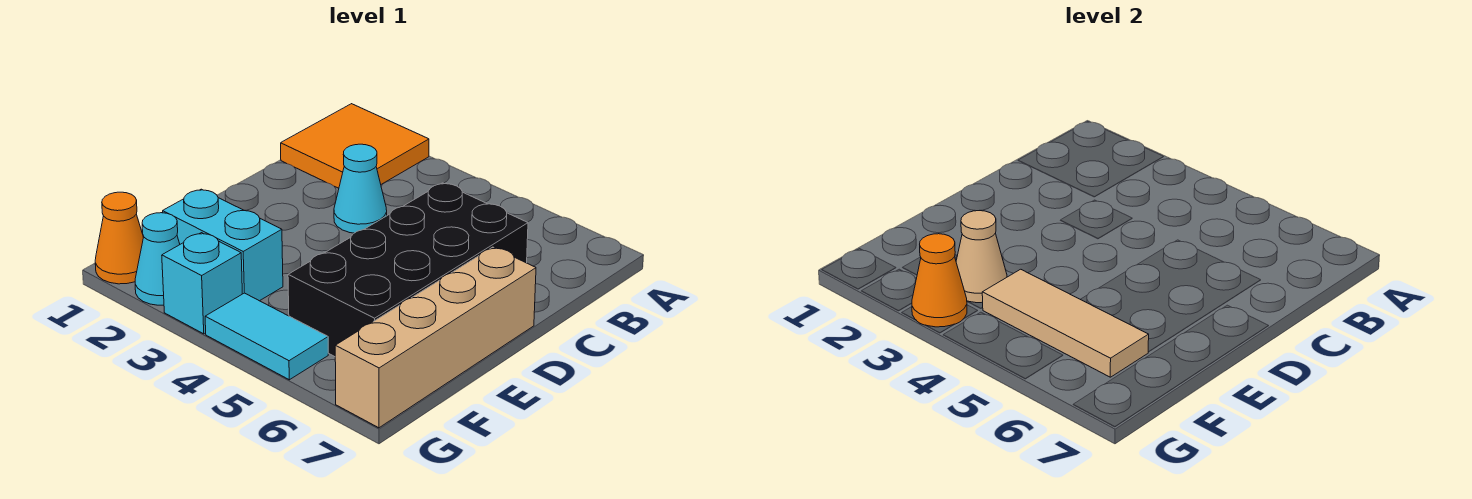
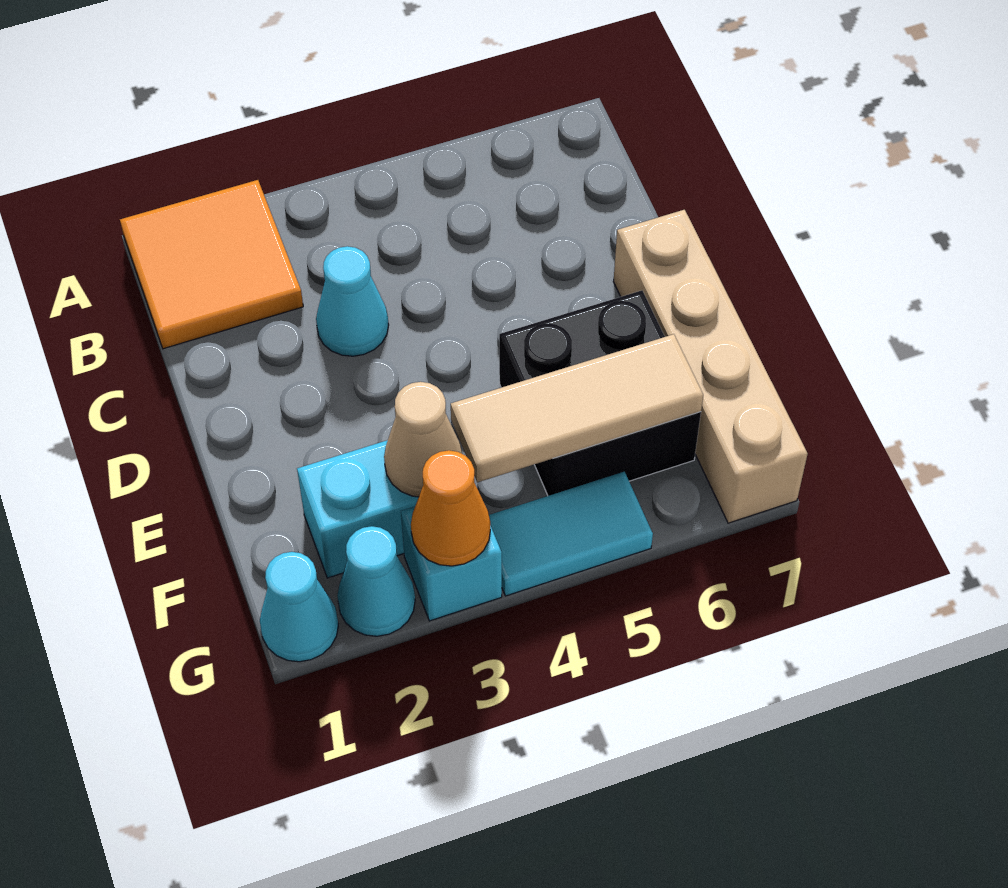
black 2x4 brick [288,183,528,357] -> black 2x2 brick [499,290,701,496]
orange 1x1 cone [95,192,143,284] -> cyan 1x1 cone [260,552,338,662]

